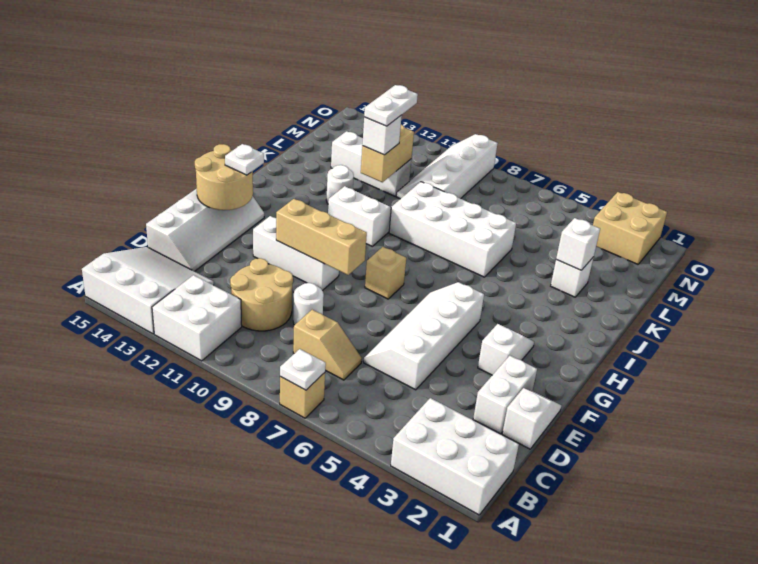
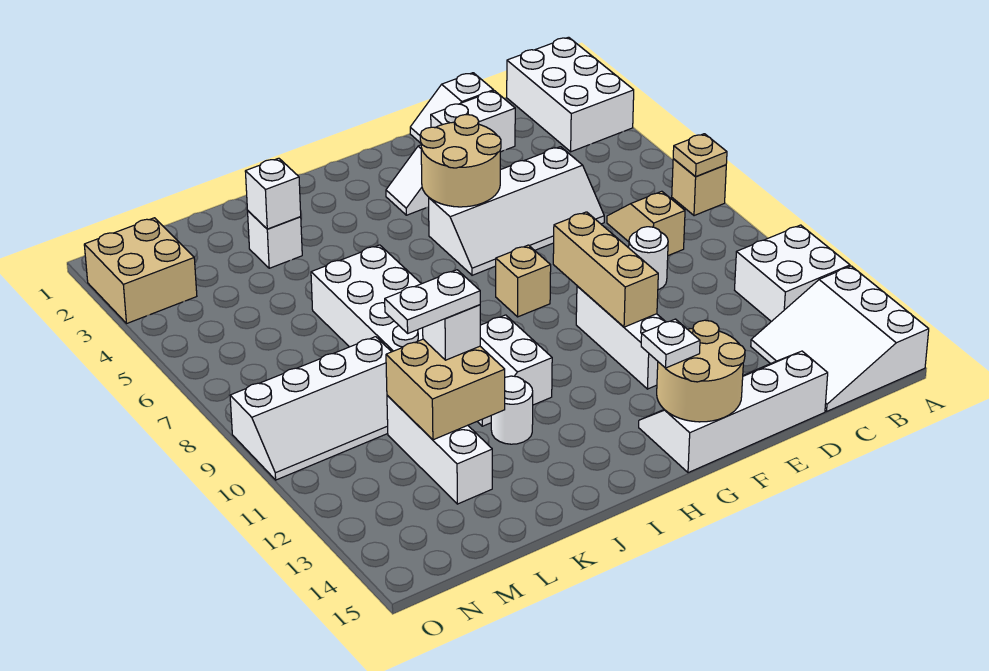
white 1x1 plate [280,349,326,390] -> tan 1x1 plate [673,134,727,177]
tan 2x2 round brick [230,258,293,331] -> tan 2x2 round brick moved to [420,115,501,207]
tan 1x2 brick [361,125,414,182] -> tan 2x2 brick [386,339,505,440]

